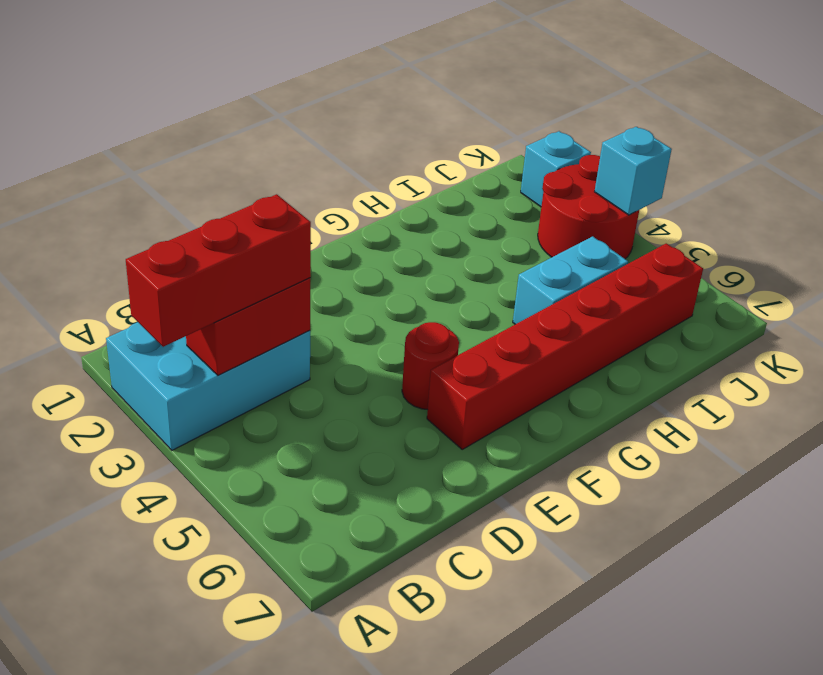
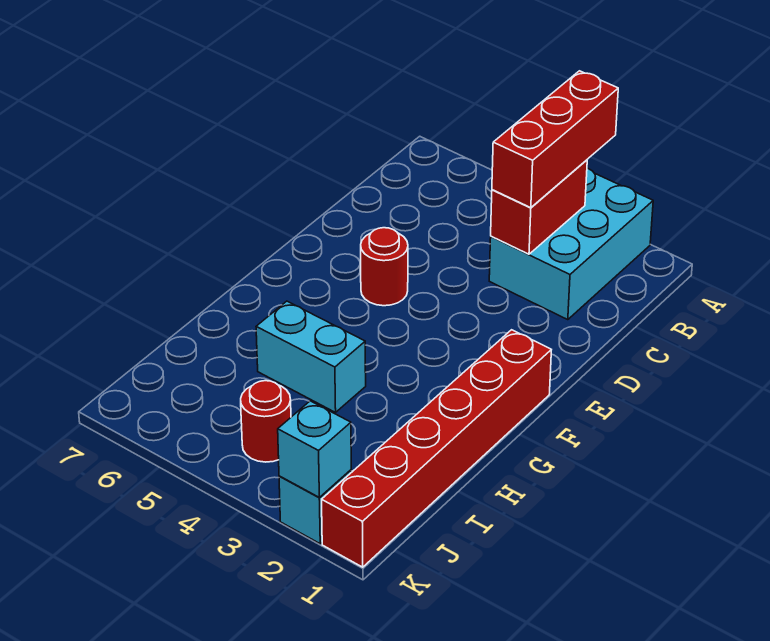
red 1x6 brick [427,243,703,449] -> red 1x6 brick moved to [322,330,551,567]
cyan 1x2 brick [513,236,628,324] -> cyan 1x2 brick turned to [256,301,366,412]
red 2x2 round brick [538,155,639,259] -> red 1x1 round brick [241,381,291,462]
cyan 1x1 brick [595,127,672,215] -> cyan 1x1 brick moved to [278,401,351,498]

